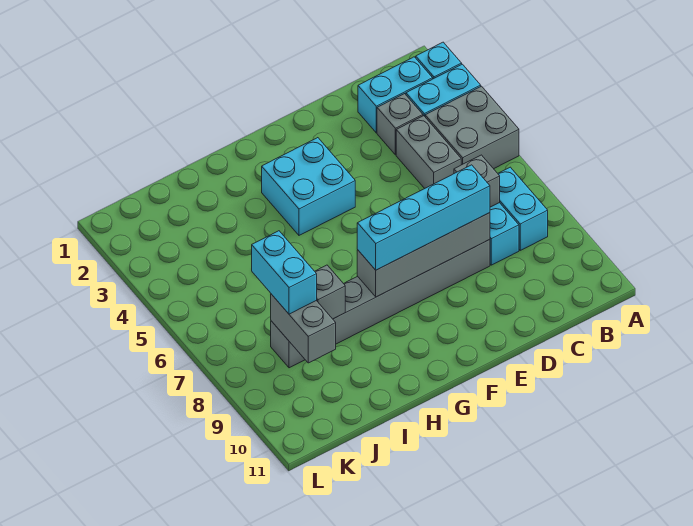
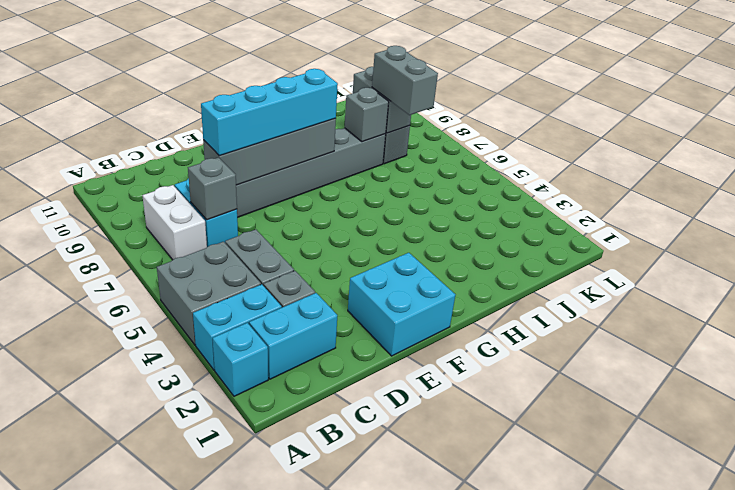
cyan 1x2 brick [498,167,548,250] -> white 1x2 brick [142,185,207,260]
cyan 2x2 brick [262,138,355,235] -> cyan 2x2 brick moved to [348,253,455,356]
cyan 1x2 brick [252,231,317,314] -> grey 1x2 brick [372,46,438,115]

